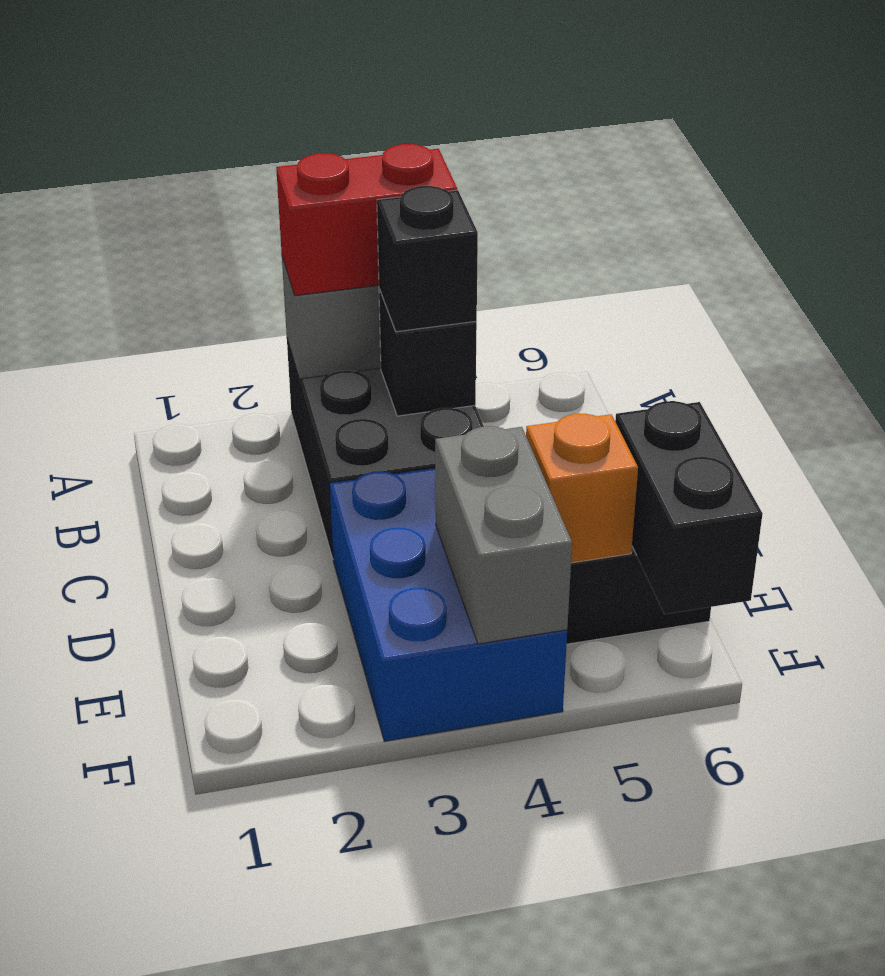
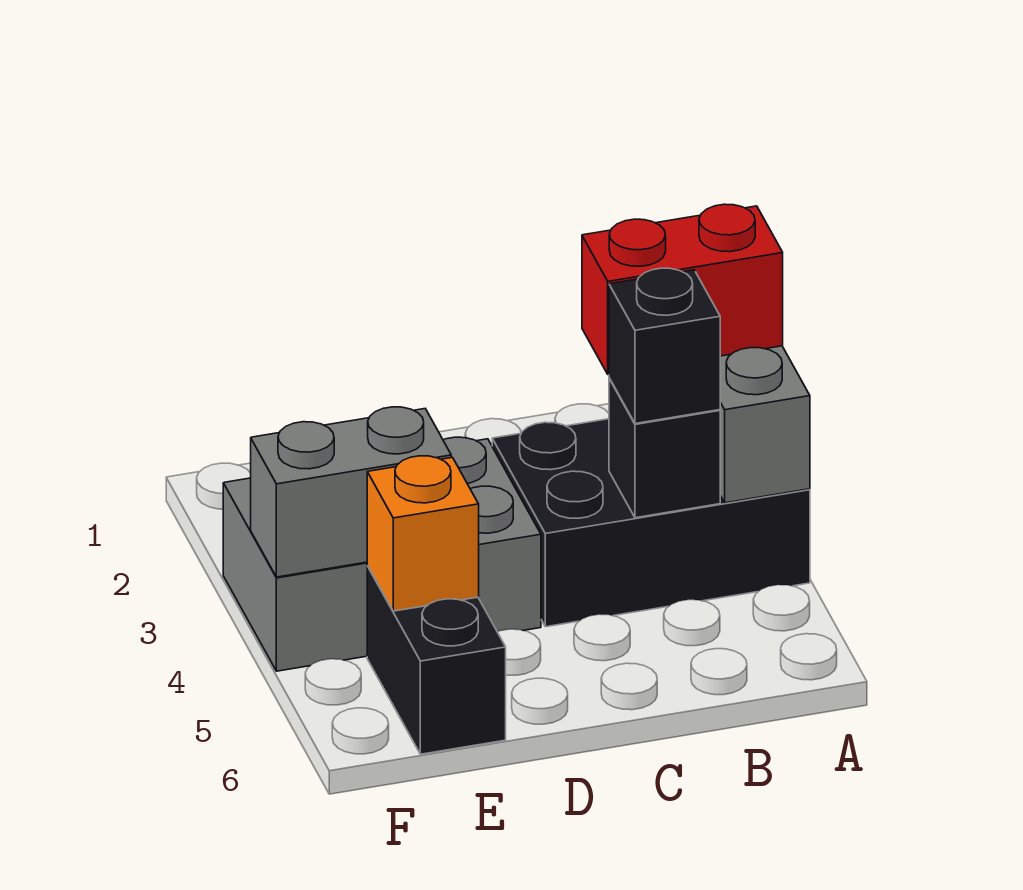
red 1x2 brick [276,144,457,296] -> red 1x2 brick turned to [582,204,783,375]
blue 2x3 brick [330,468,567,742] -> grey 2x3 brick [223,437,541,671]
black 1x2 brick [615,401,763,614] -> none

